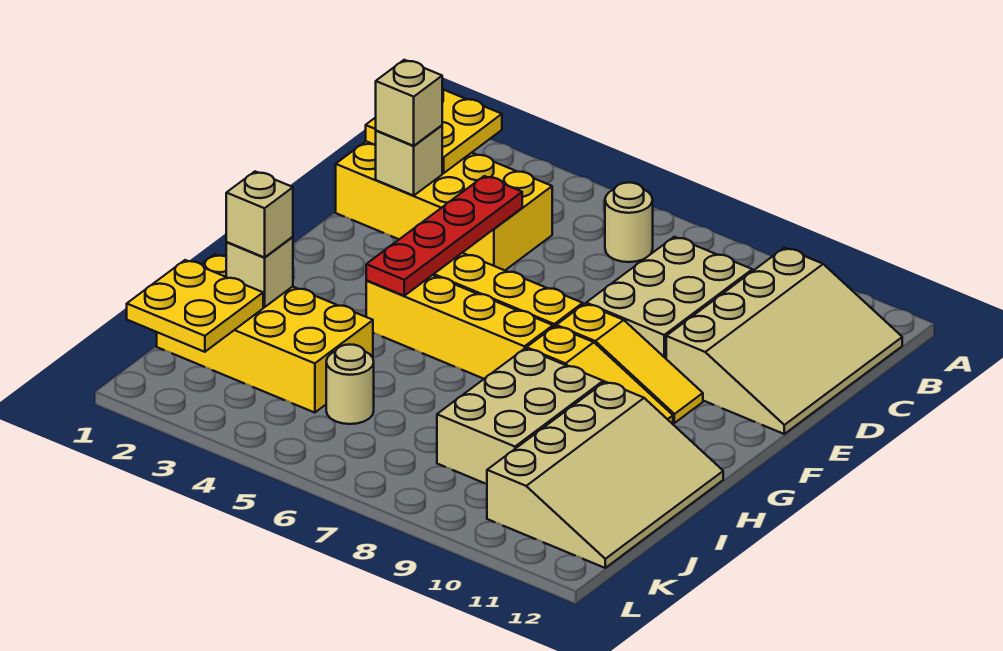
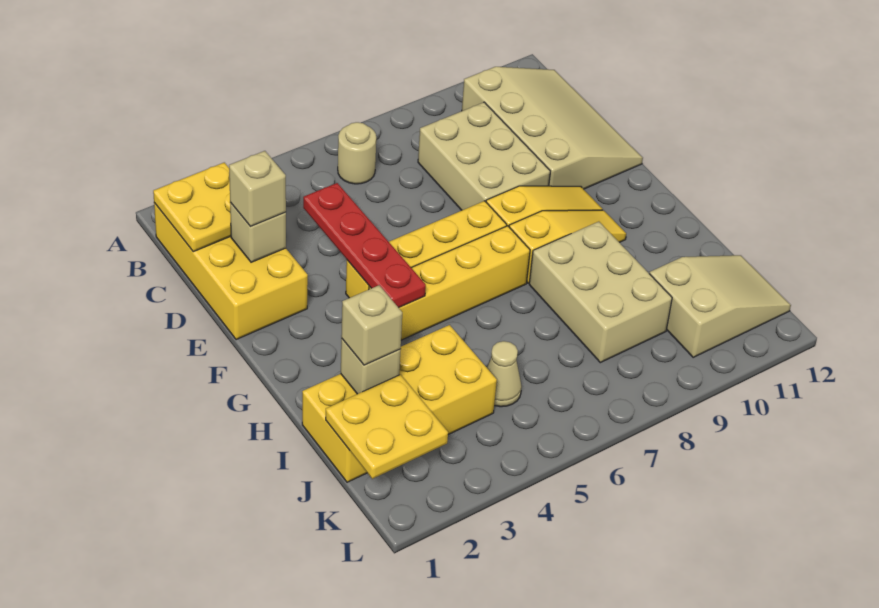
yellow 2x4 brick [336,141,552,270] -> yellow 2x4 brick turned to [154,203,308,340]
tan 3x4 slope [487,382,723,568] -> tan 2x3 slope [649,255,791,357]
tan 1x1 round brick [326,344,374,424] -> tan 1x1 cone [487,341,522,407]

